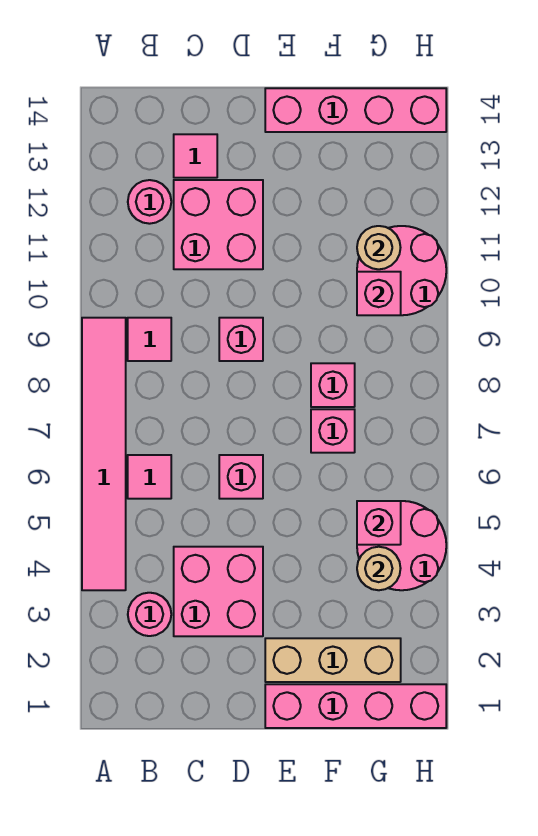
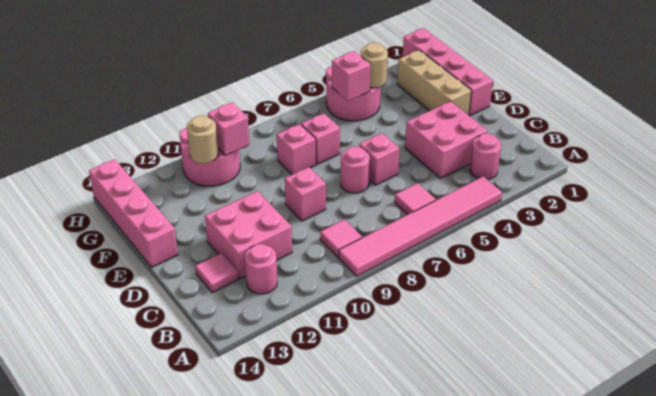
none -> pink 1x1 round brick [341,146,370,193]

